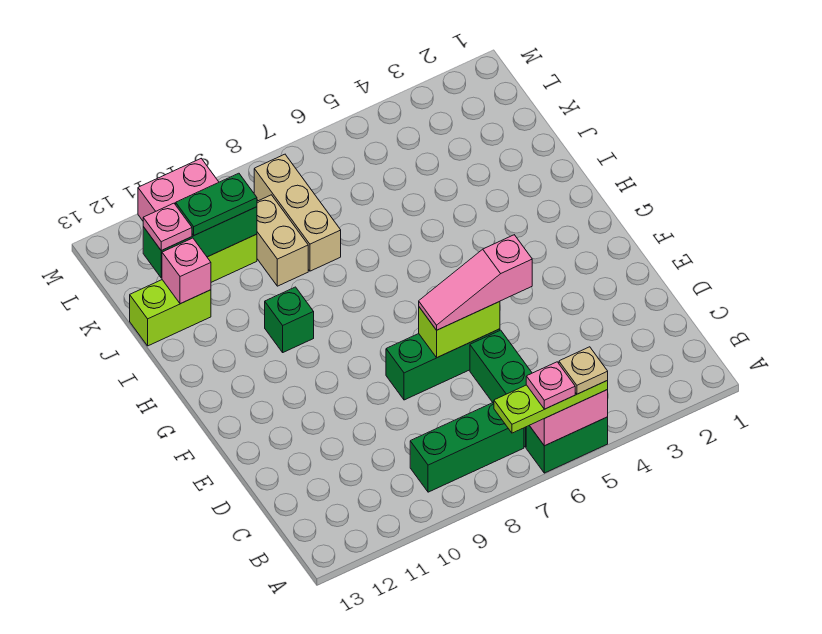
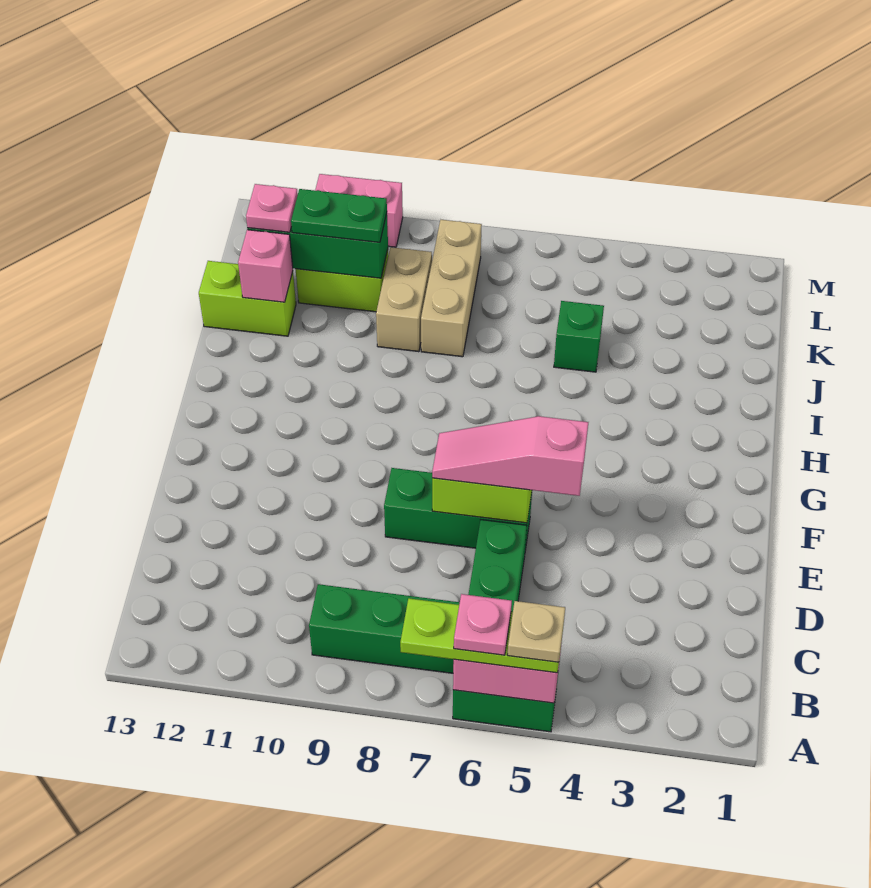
green 1x1 brick [265,287,314,352] -> green 1x1 brick moved to [554,301,604,372]

